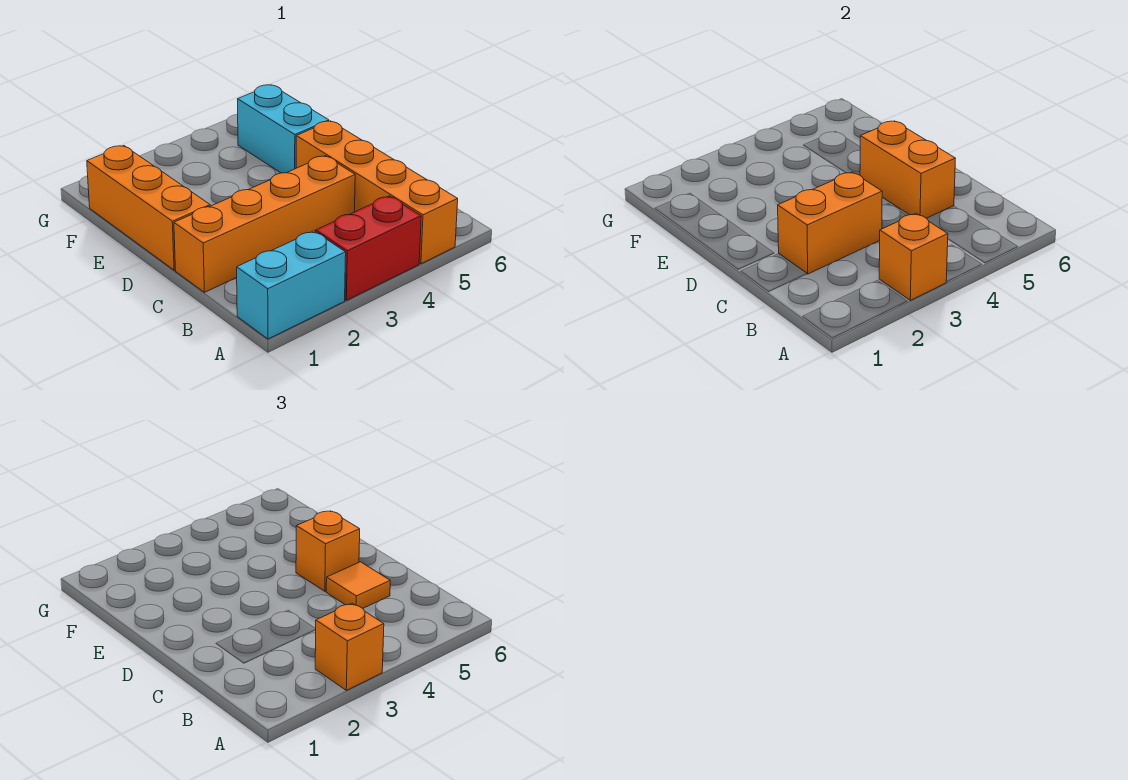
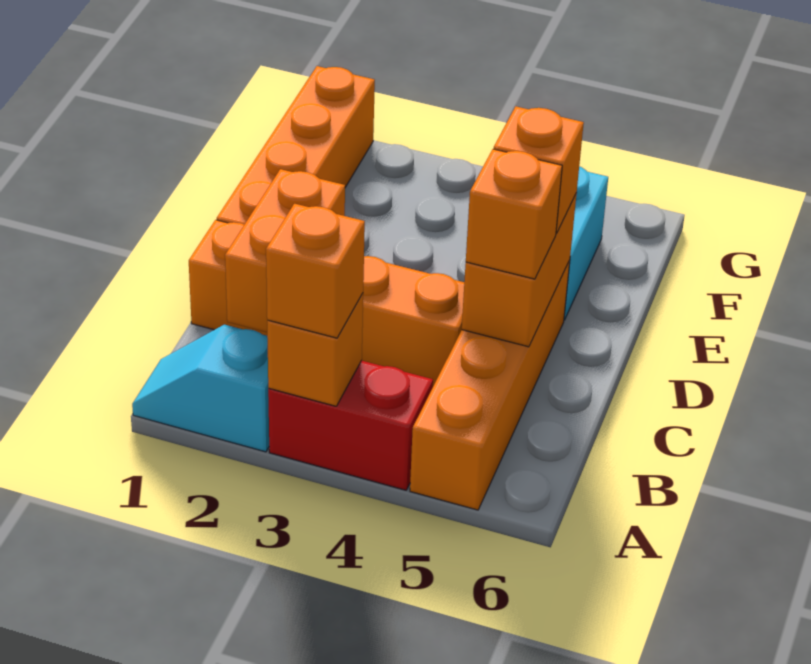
cyan 1x2 brick [237,231,346,339] -> cyan 1x2 slope [132,325,269,452]
orange 1x2 brick [778,172,882,274] -> orange 1x2 brick turned to [225,169,345,332]
orange 1x1 tile [326,562,390,608] -> orange 1x1 brick [466,149,562,279]
orange 1x3 brick [87,146,210,270] -> orange 1x4 brick [217,66,375,224]

